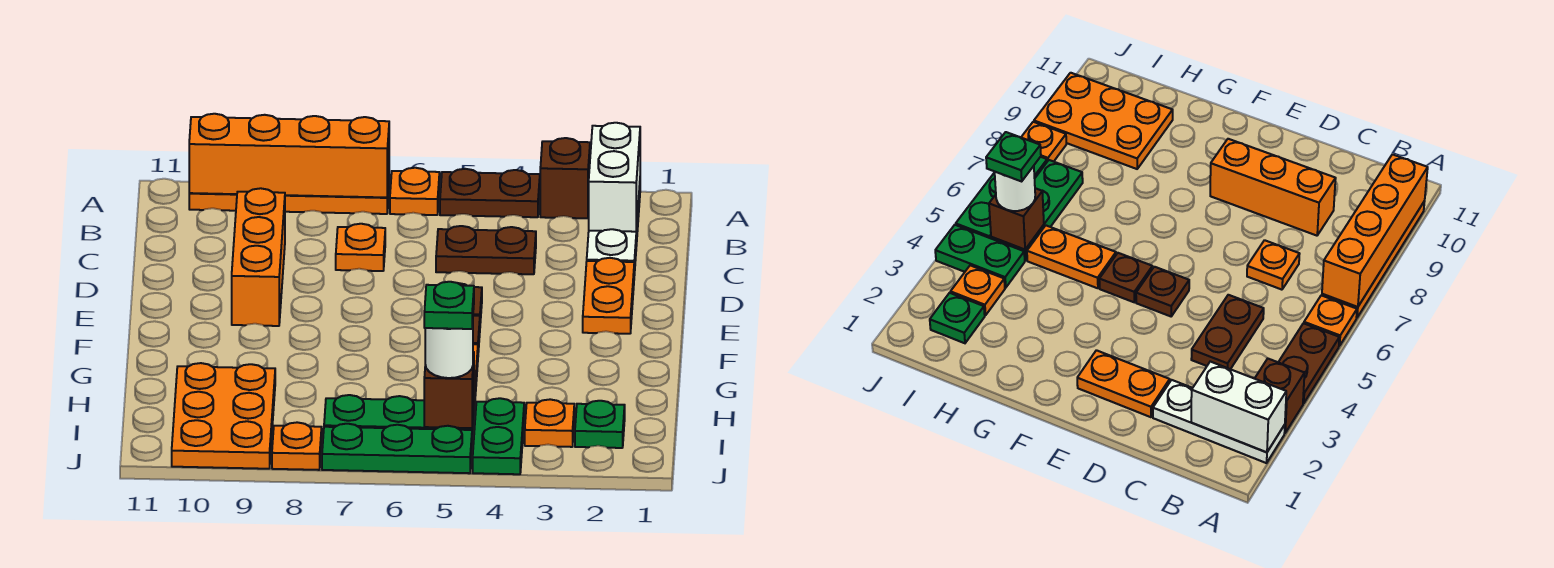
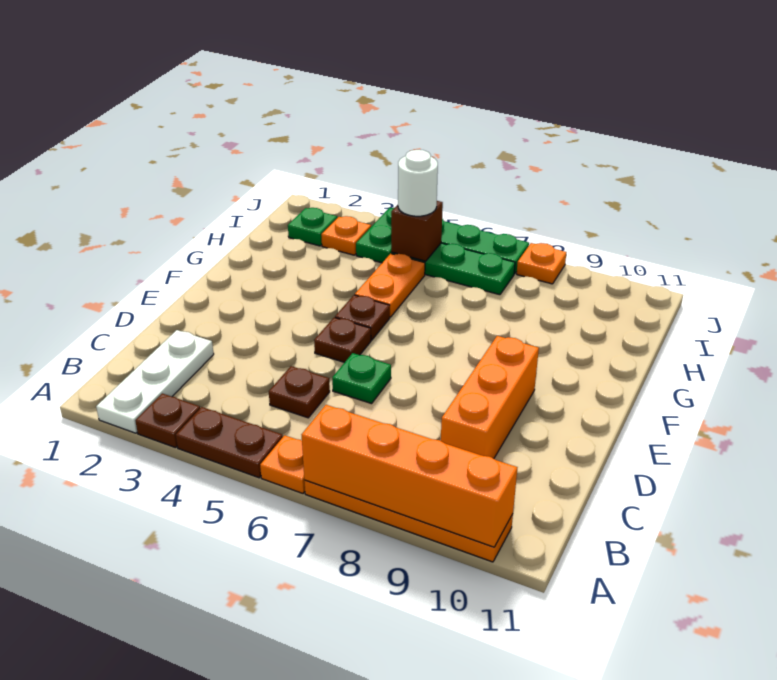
white 1x2 brick [589,123,640,232] -> none
brown 1x1 brick [540,138,590,218] -> brown 1x1 plate [135,393,200,448]
brown 1x2 plate [436,226,536,274] -> brown 1x1 plate [269,366,330,418]
orange 1x1 plate [336,224,385,271] -> none
orange 1x2 plate [583,258,634,334] -> none
orange 2x3 plate [172,363,275,469] -> none
green 1x1 plate [424,282,474,329] -> green 1x1 plate moved to [332,353,391,404]

